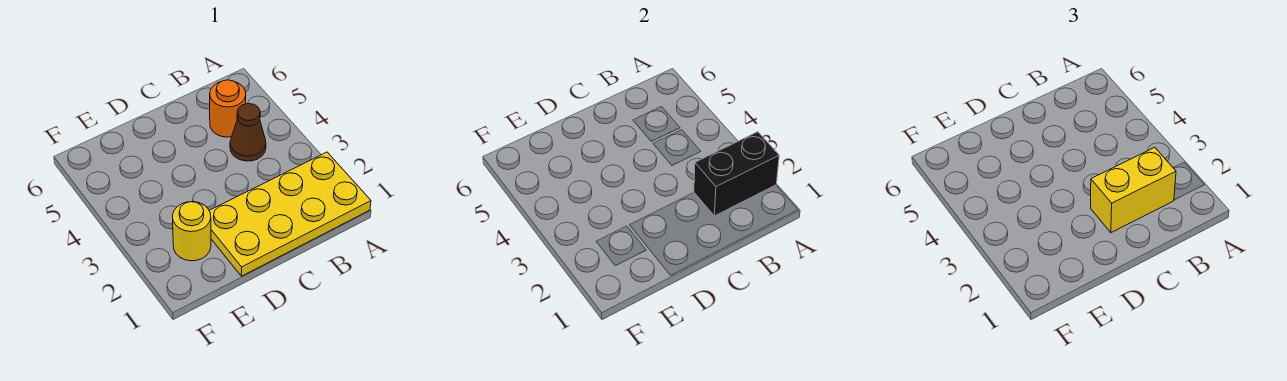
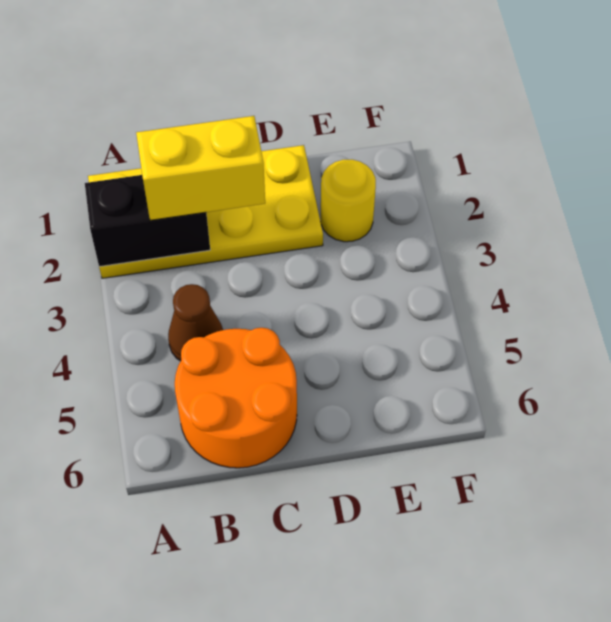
orange 1x1 round brick [210,80,246,137] -> orange 2x2 round brick [175,328,297,468]

